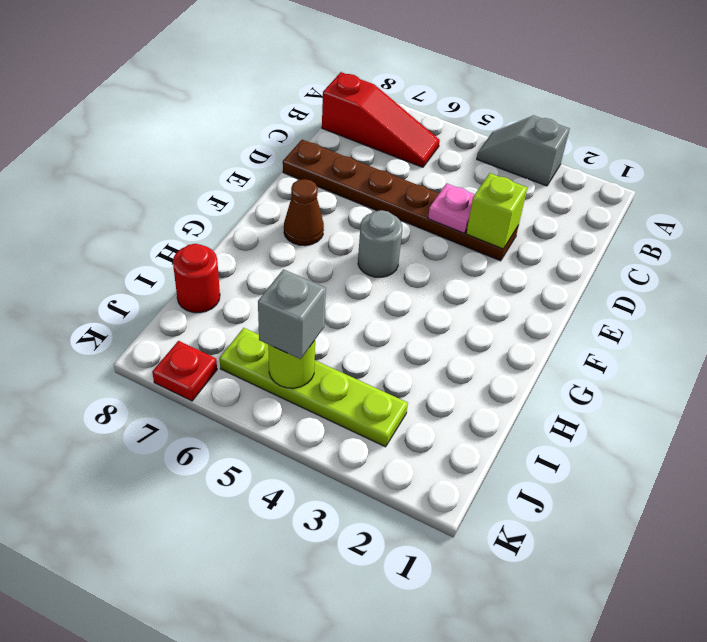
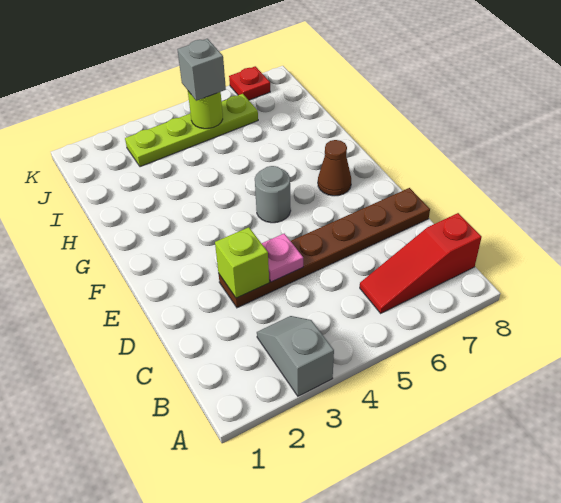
grey 1x2 slope [477,115,570,186] -> grey 1x2 slope turned to [257,316,334,396]
red 1x1 round brick [173,244,220,313] -> none

